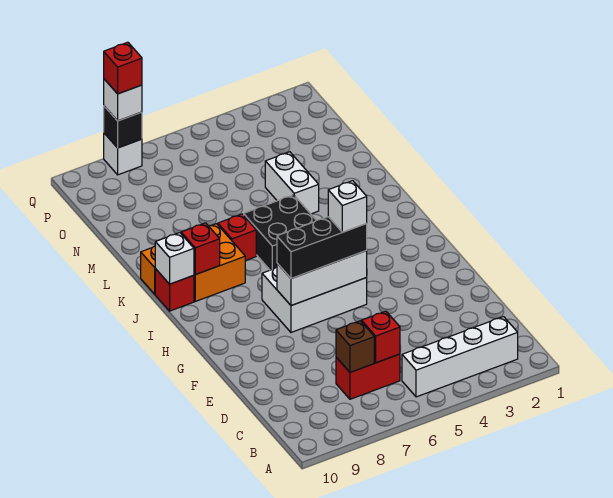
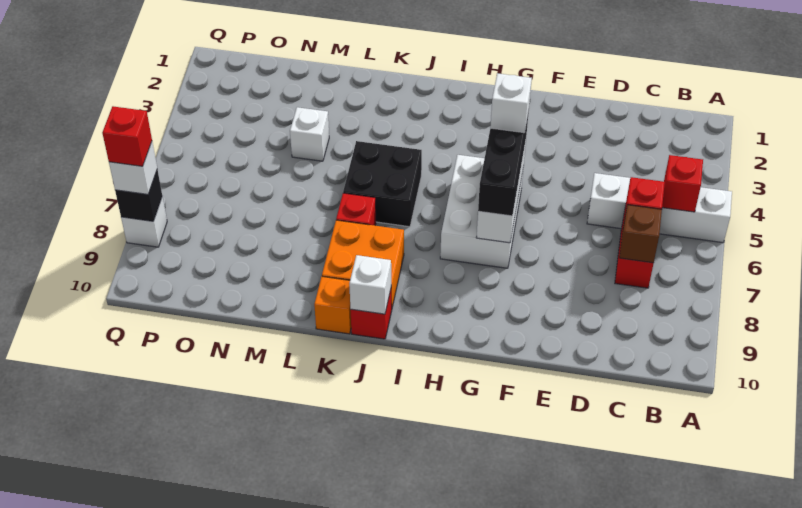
white 1x4 brick [402,317,518,397] -> white 1x4 brick turned to [587,173,732,243]
red 1x1 brick [181,223,220,275] -> red 1x1 brick moved to [662,155,703,212]
white 1x2 brick [265,152,319,214] -> white 1x1 brick [290,107,329,161]

